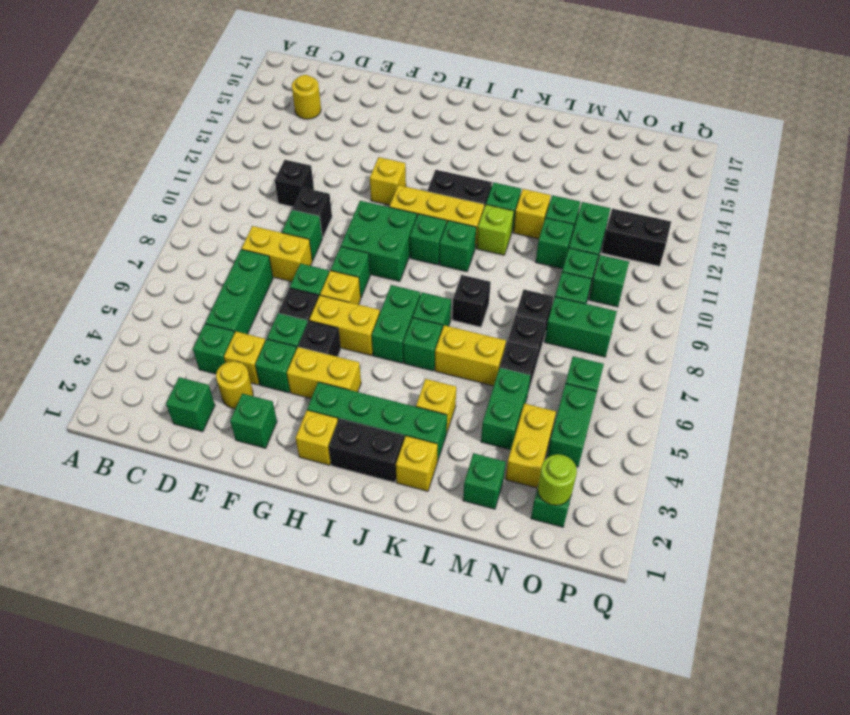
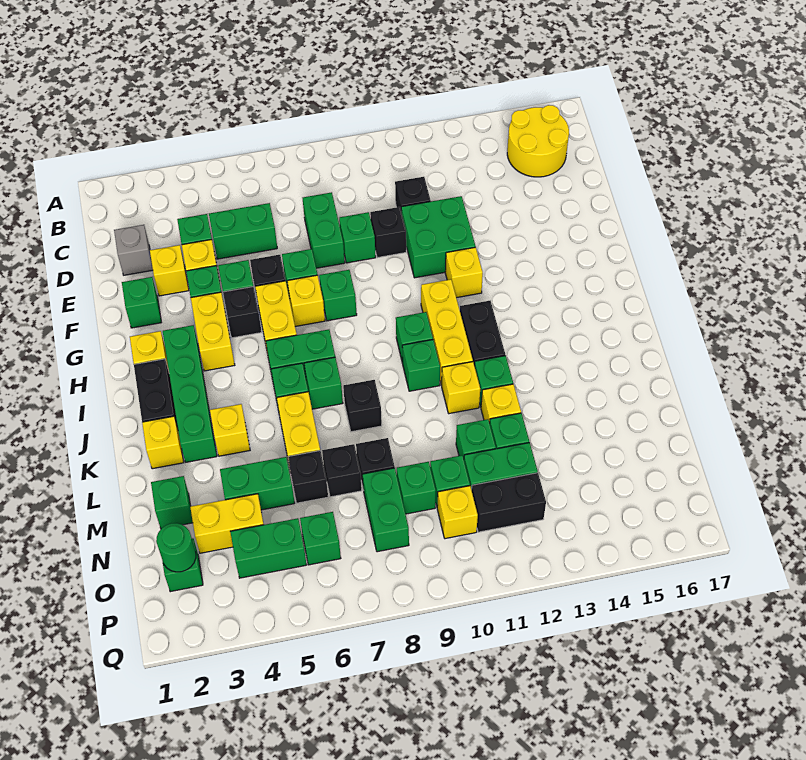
yellow 1x1 round brick [292,75,321,119] -> yellow 2x2 round brick [507,105,569,177]
green 1x1 brick [166,377,215,432] -> grey 1x1 brick [114,225,153,275]
green 1x3 brick [206,249,273,334] -> green 1x2 brick [209,203,277,259]
yellow 1x2 brick [242,226,312,282] -> green 1x2 brick [303,192,345,268]
yellow 1x1 round brick [216,361,253,409] -> yellow 1x1 brick [150,245,189,296]
green 2x2 brick [341,201,417,281] -> green 2x2 brick moved to [401,196,476,278]
lime 1x1 brick [477,205,514,255] -> yellow 1x1 brick [442,362,480,414]
lime 1x1 round brick [538,454,577,505] -> green 1x1 round brick [156,523,196,572]
green 1x1 brick [589,255,629,307] -> yellow 1x1 brick [437,486,478,539]
black 1x2 brick [602,209,671,266] -> black 1x2 brick turned to [472,473,546,532]

